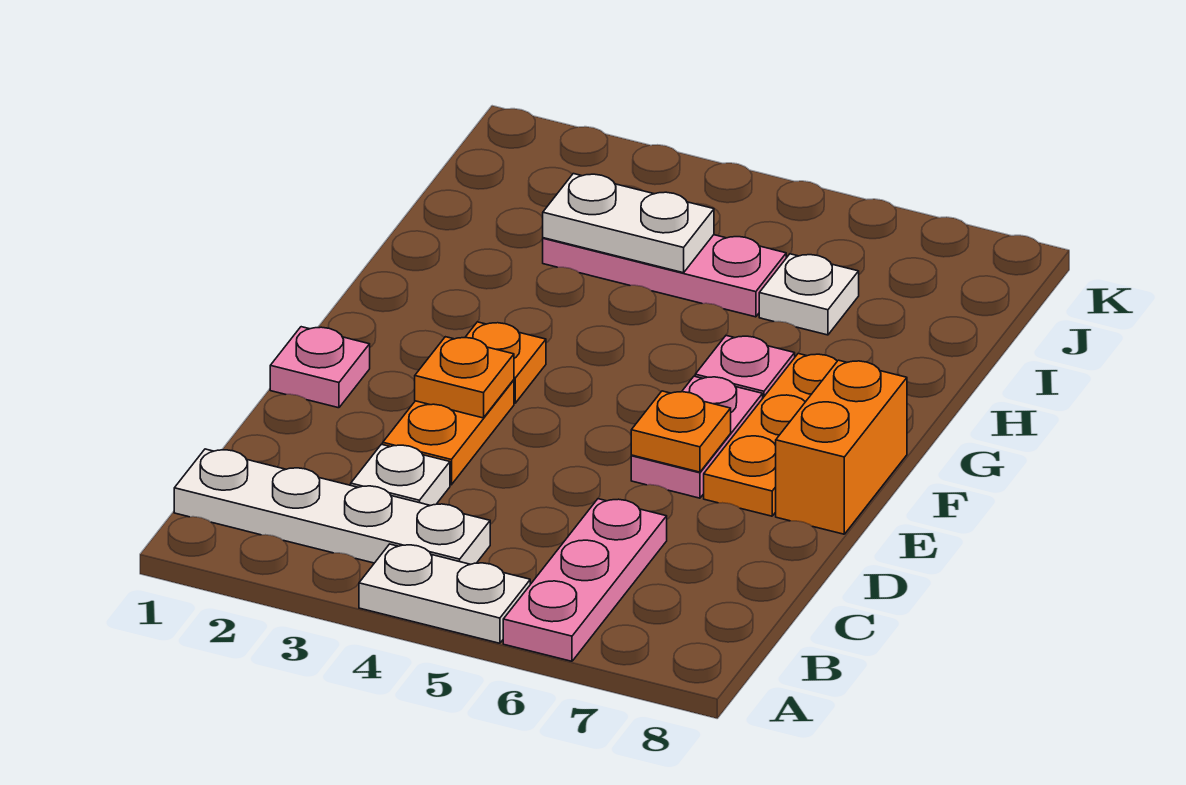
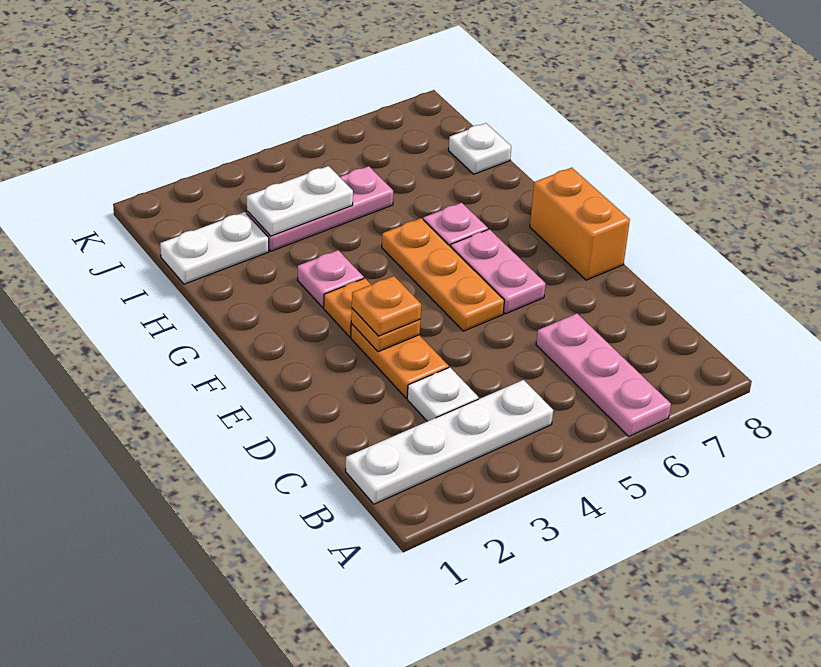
white 1x2 plate [359,544,530,643] -> white 1x2 plate moved to [160,212,269,284]
pink 1x1 plate [270,327,370,408] -> pink 1x1 plate moved to [297,250,364,308]
orange 1x1 plate [631,391,731,472] -> orange 1x1 plate moved to [352,276,421,336]
orange 1x3 plate [704,354,837,516] -> orange 1x3 plate moved to [382,218,504,331]
white 1x1 plate [759,254,859,335] -> white 1x1 plate moved to [449,123,511,174]

